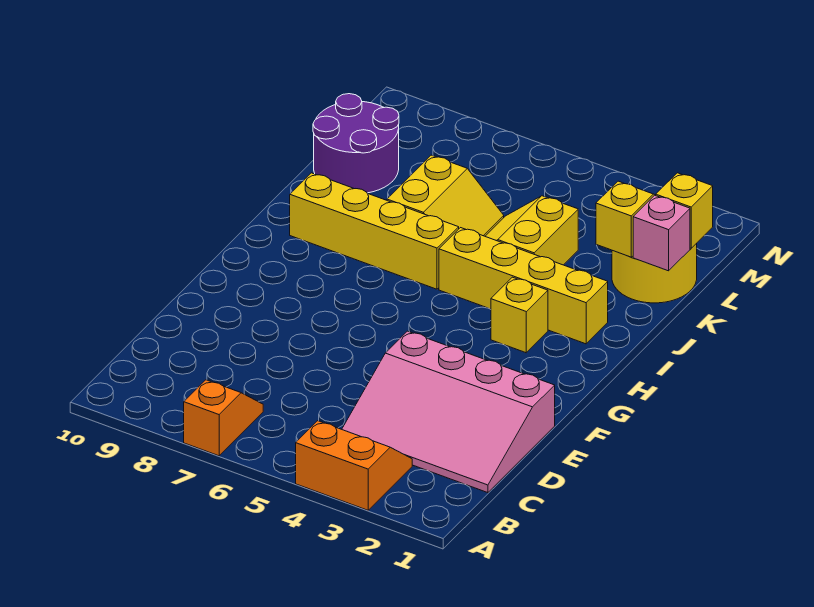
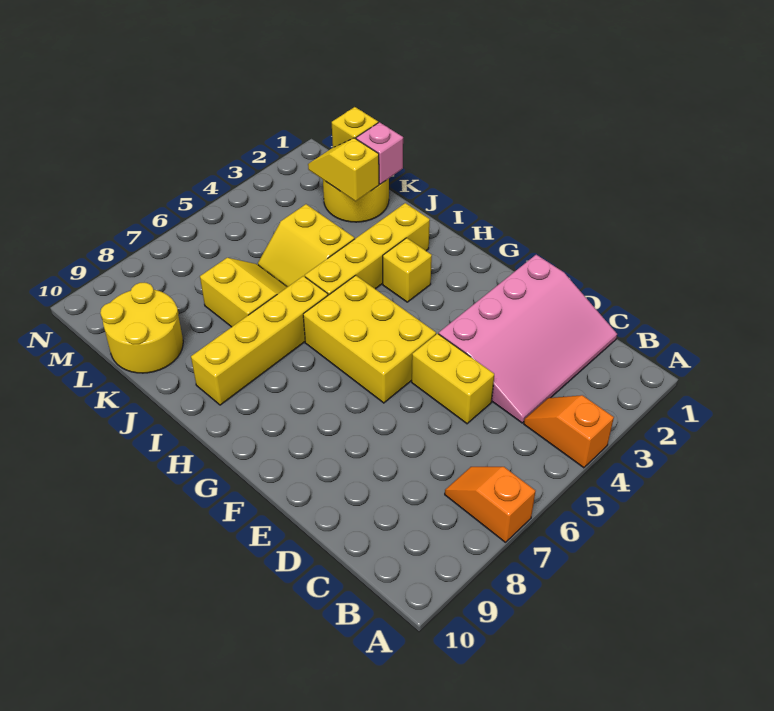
orange 2x2 slope [296,421,412,510] -> orange 1x2 slope [524,395,614,468]
none -> yellow 1x2 brick [412,334,494,424]
none -> yellow 2x3 brick [303,275,436,403]
purple 2x2 round brick [313,94,399,193] -> yellow 2x2 round brick [100,283,183,373]

